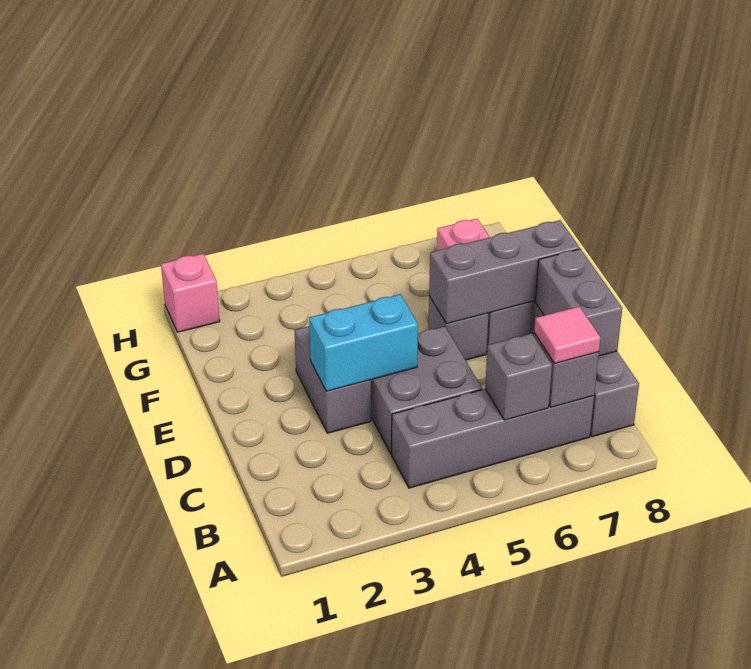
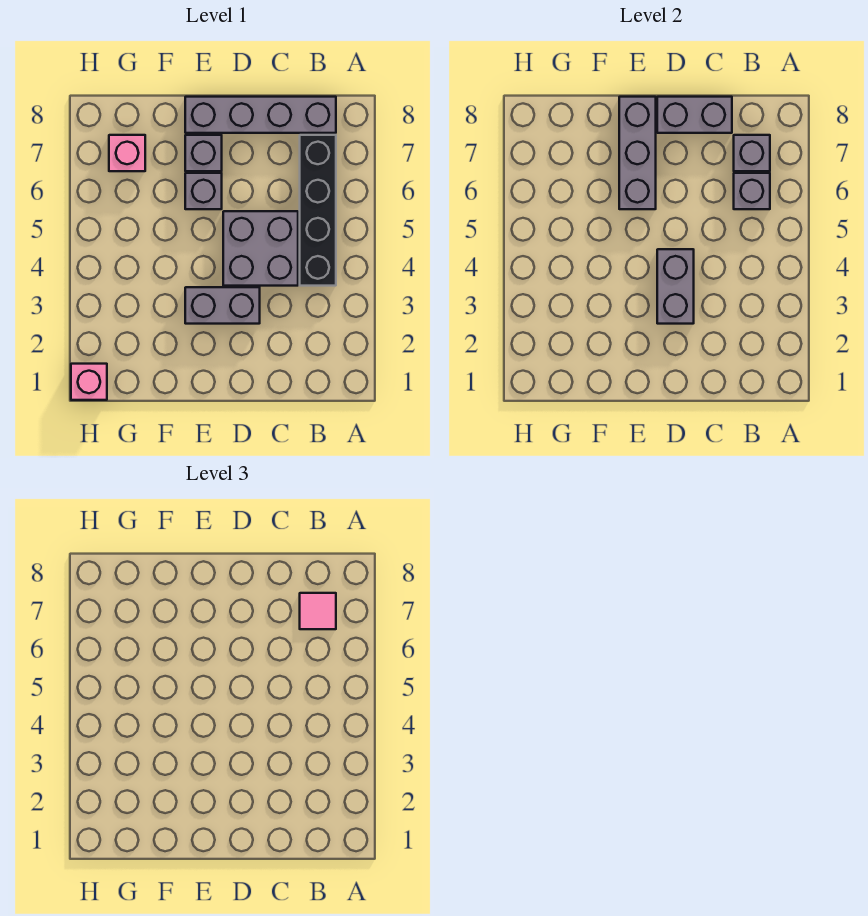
grey 1x4 brick [392,389,594,488] -> black 1x4 brick [300,135,336,286]
cyan 1x2 brick [309,294,418,391] -> grey 1x2 brick [657,249,694,324]

